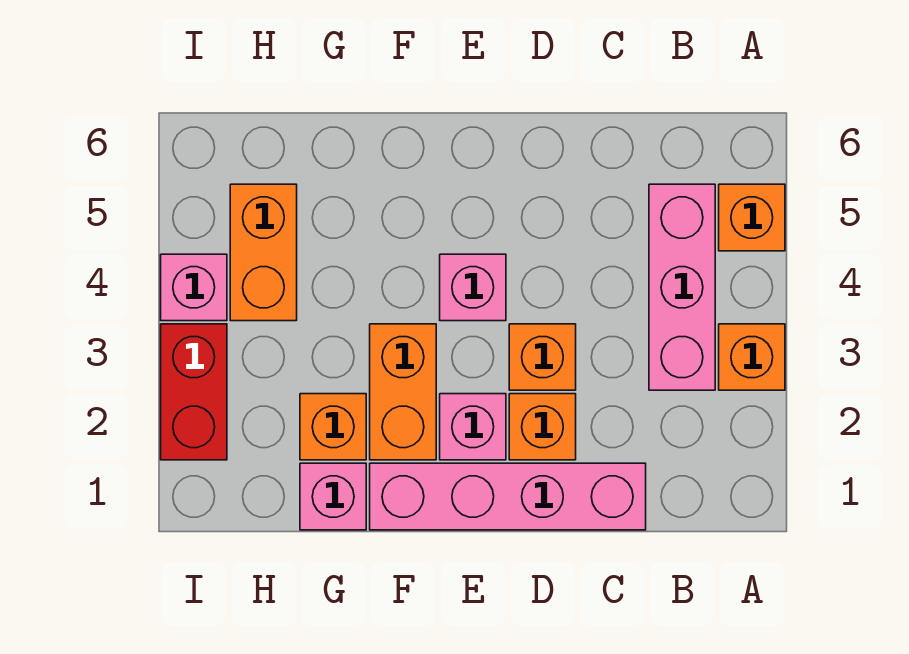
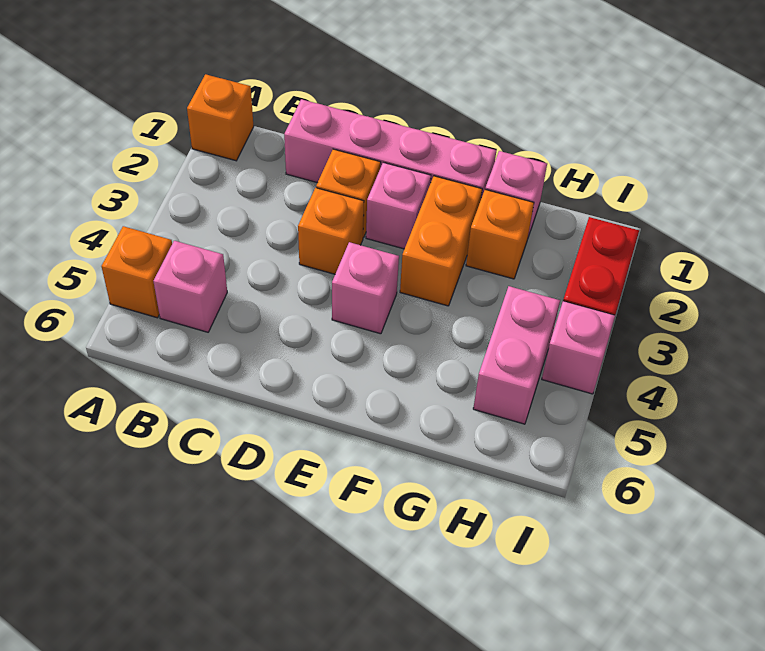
orange 1x1 brick [719,324,785,390] -> orange 1x1 brick moved to [187,74,254,161]
pink 1x3 brick [649,184,715,390] -> pink 1x1 brick [153,241,227,332]
orange 1x2 brick [230,184,297,321] -> pink 1x2 brick [473,286,560,424]

